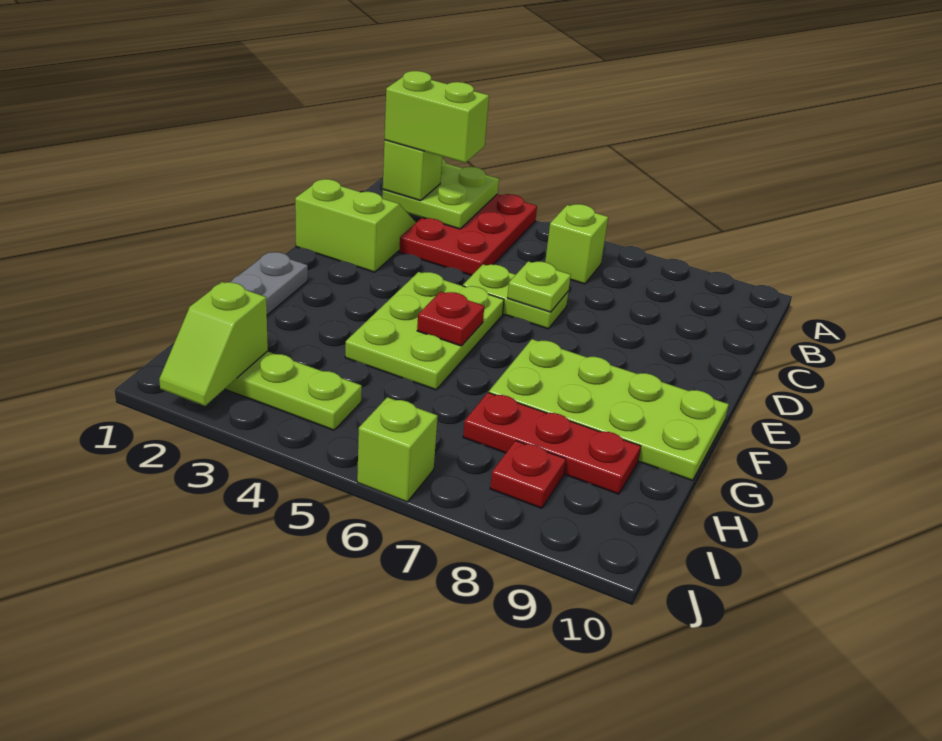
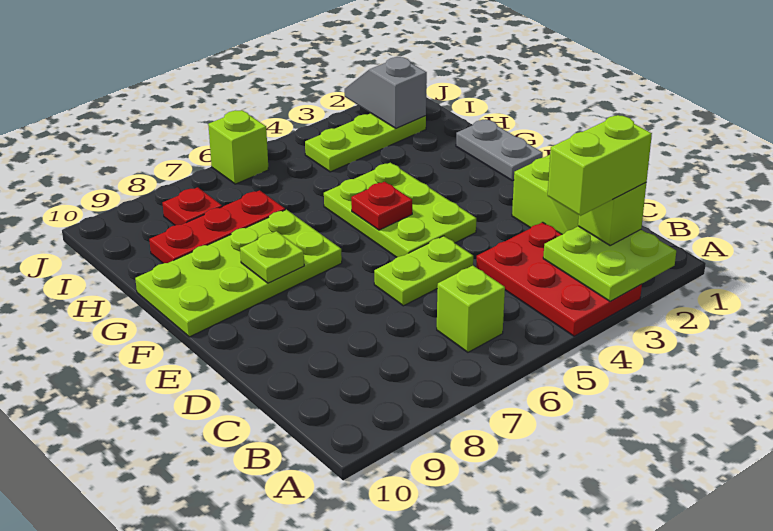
lime 1x1 plate [507,261,571,312] -> lime 1x1 plate moved to [240,231,304,283]
lime 1x2 slope [159,282,268,406] -> grey 1x2 slope [345,57,427,128]

